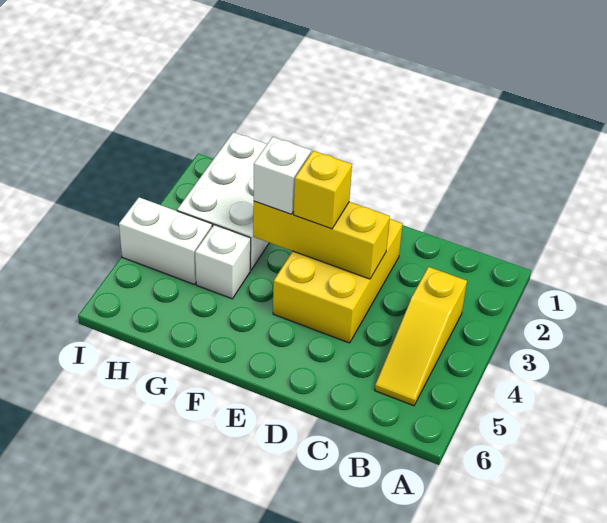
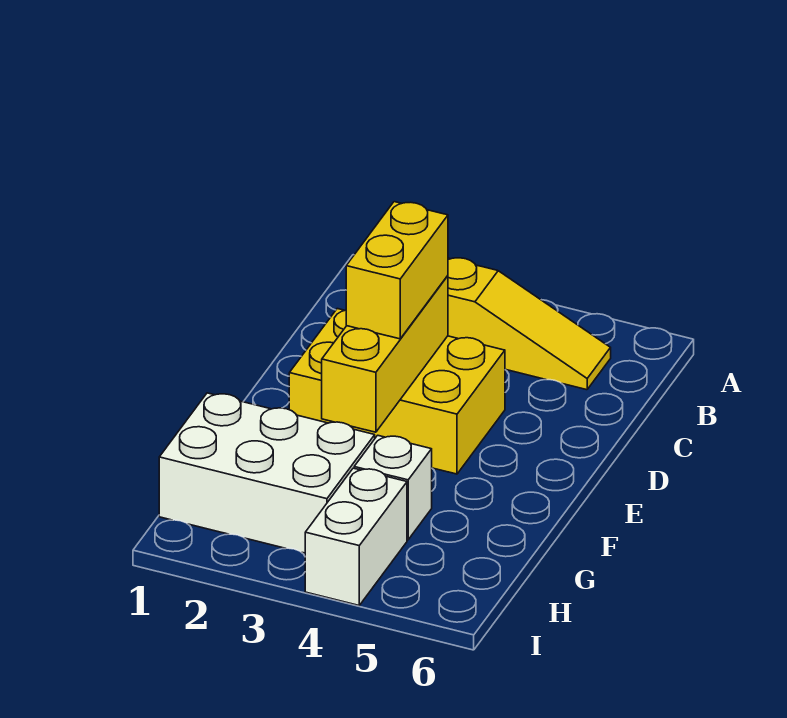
yellow 1x1 brick [294,151,352,229] -> yellow 1x2 brick [346,202,448,339]
white 1x1 brick [254,137,311,214] -> none

